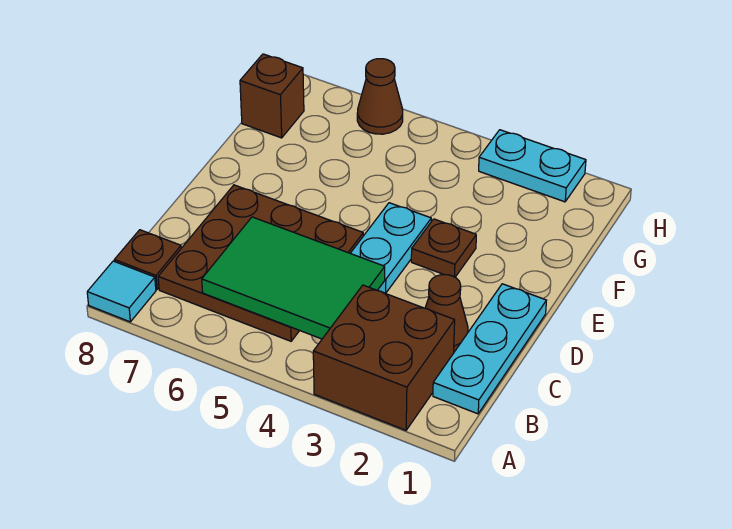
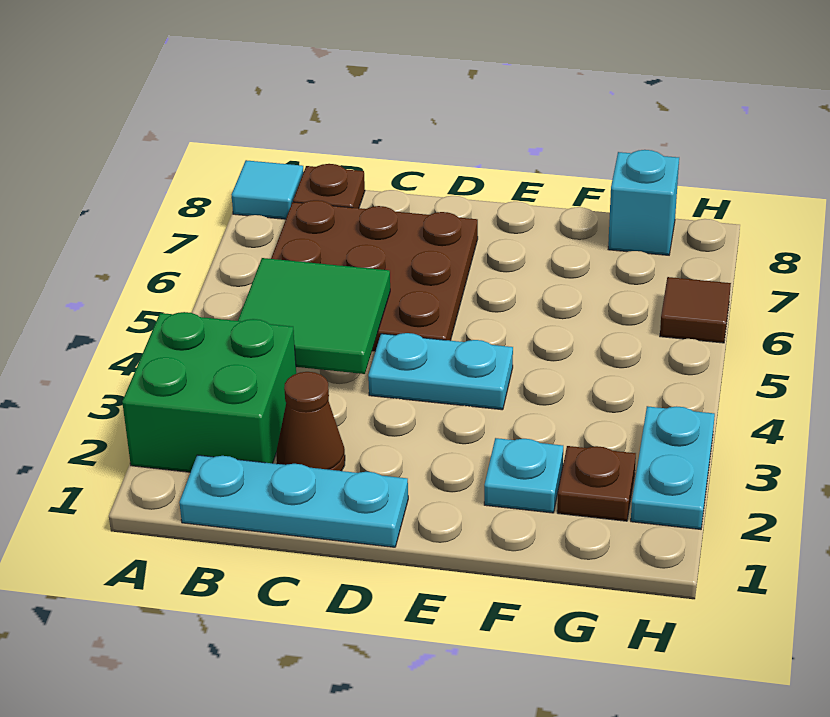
brown 2x2 brick [313,285,455,430] -> green 2x2 brick [122,312,296,472]
green 2x3 tile [202,217,385,339] -> green 2x2 tile [238,258,390,374]
brown 1x1 plate [411,219,476,277] -> brown 1x1 plate moved to [557,446,636,521]
none -> cyan 1x1 plate [484,438,563,513]
brown 1x1 brick [240,54,304,138] -> cyan 1x1 brick [608,150,679,255]
brown 1x1 cone [357,59,403,134] -> brown 1x1 tile [660,277,731,343]

